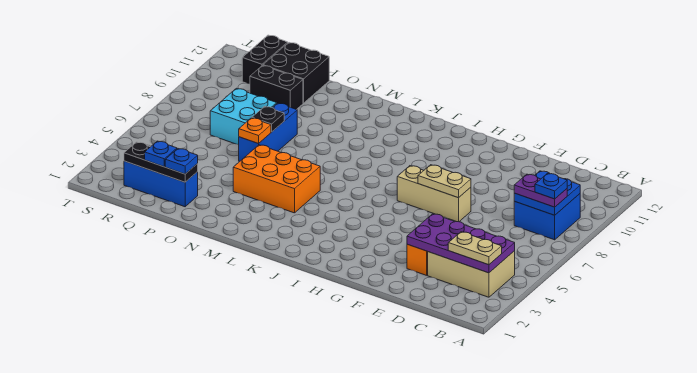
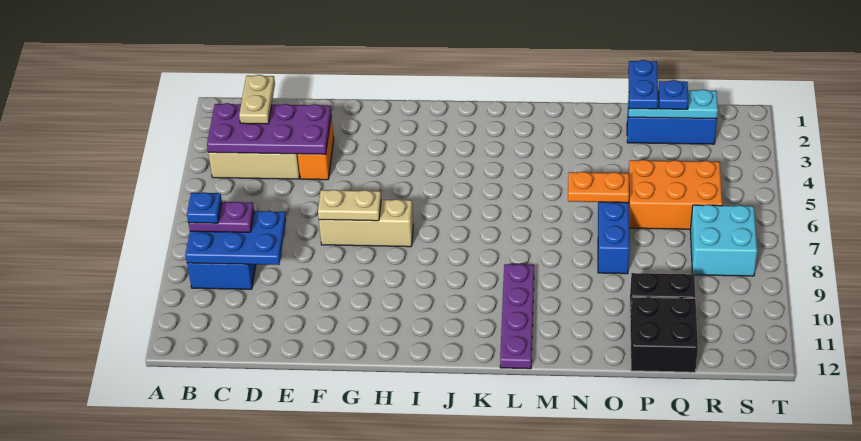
tan 1x2 plate [448,232,502,265] -> tan 1x2 plate turned to [239,75,275,124]
blue 2x2 plate [514,171,580,215] -> blue 2x3 plate [185,211,286,265]
orange 2x3 brick [233,145,320,213] -> orange 2x3 brick moved to [629,160,722,229]
none -> purple 1x4 plate [500,264,534,369]
orange 1x1 plate [239,118,271,144] -> orange 1x2 plate [568,172,629,203]
black 1x1 plate [252,106,284,132] -> none
black 1x3 plate [124,142,198,182] -> cyan 1x3 plate [628,90,718,119]
blue 1x1 plate [165,149,198,174] -> blue 1x2 plate [628,60,658,109]
cyan 2x2 brick [210,88,277,145] -> cyan 2x2 brick moved to [690,205,757,276]
black 1x2 brick [242,35,288,84] -> none

